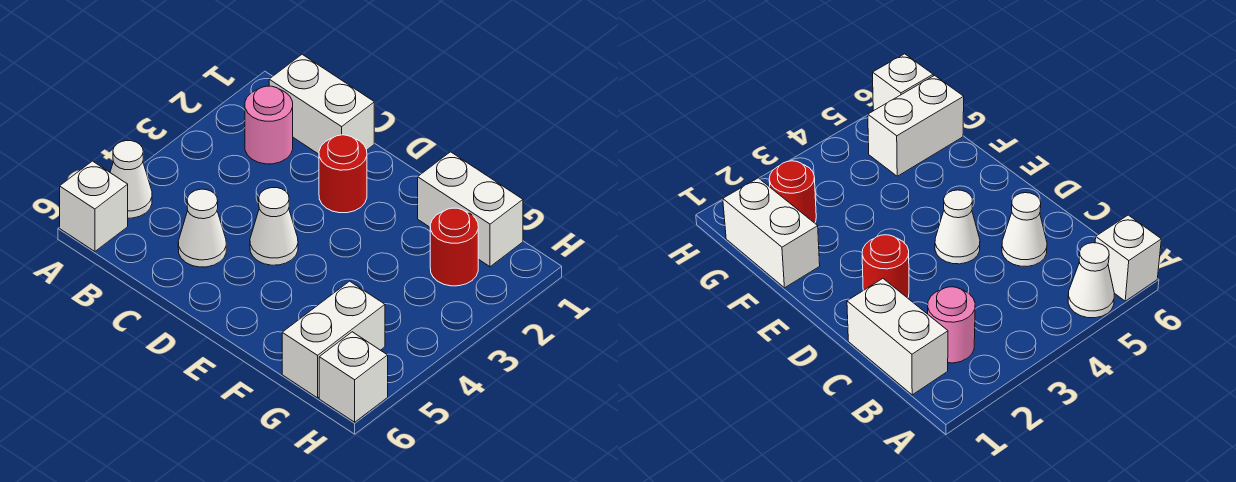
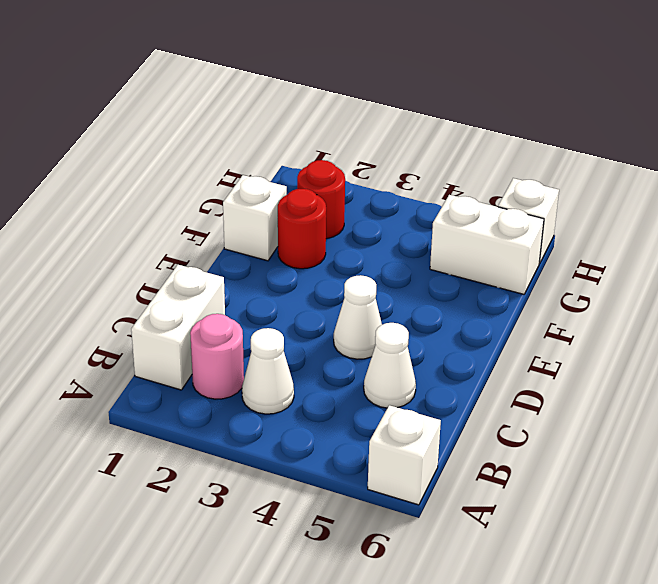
white 1x1 cone [110,141,152,218] -> white 1x1 cone moved to [242,328,294,414]
red 1x1 round brick [319,135,367,213] -> red 1x1 round brick moved to [278,189,326,269]
white 1x2 brick [418,152,523,267] -> white 1x1 brick [223,175,287,261]

